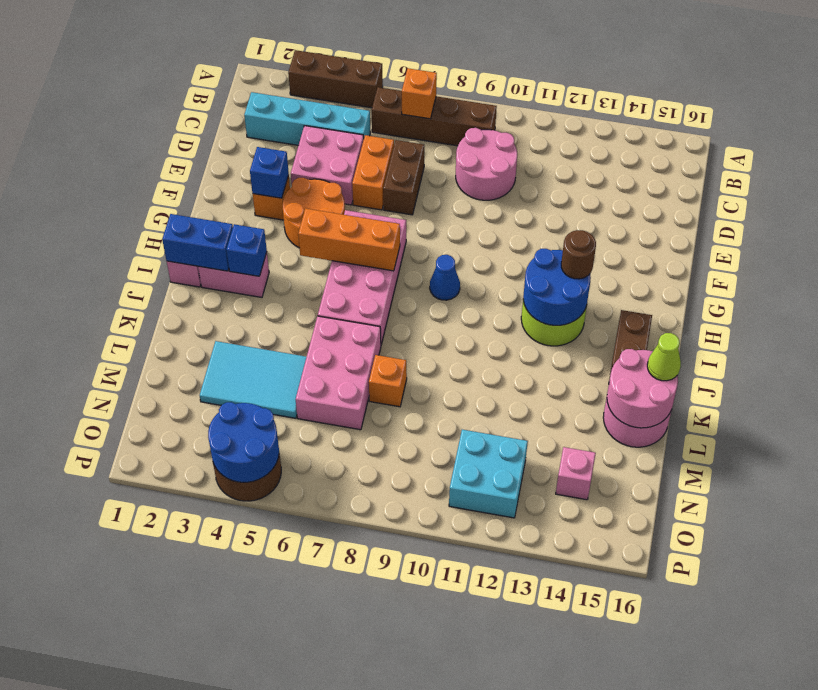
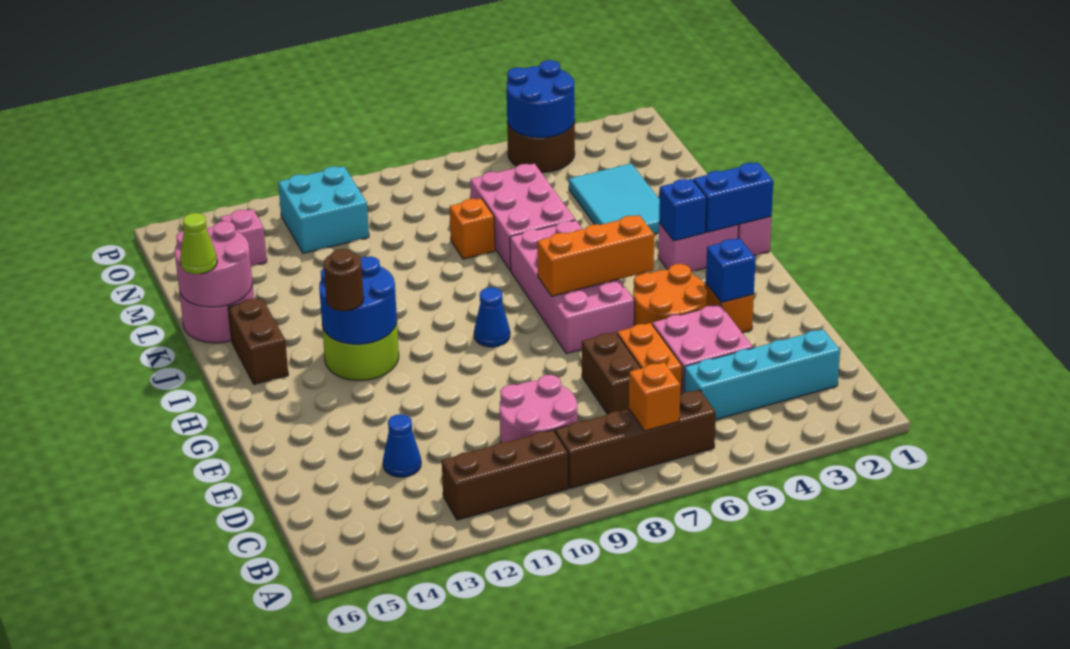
brown 1x3 brick [288,50,383,108] -> brown 1x3 brick moved to [442,430,568,520]
none -> blue 1x1 cone [383,414,421,477]
cyan 2x3 tile [200,341,306,418] -> cyan 2x3 tile turned to [569,164,660,234]

